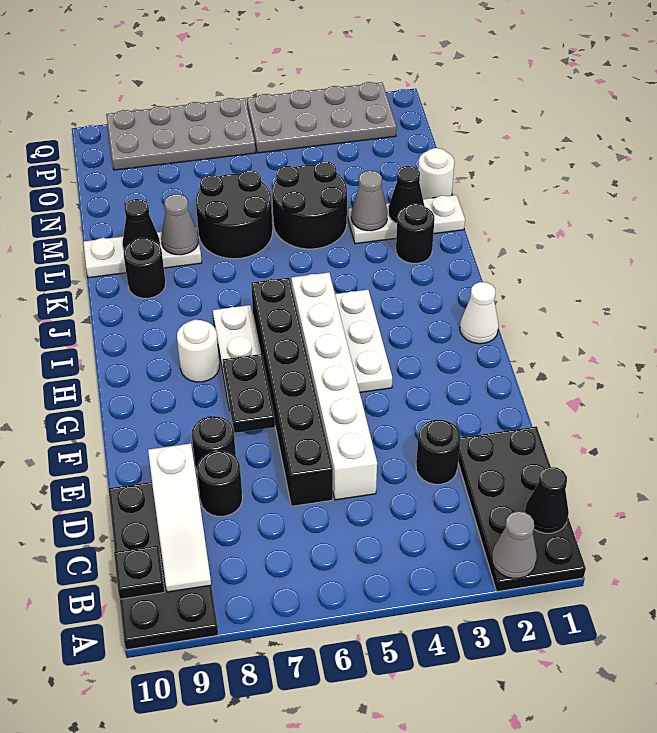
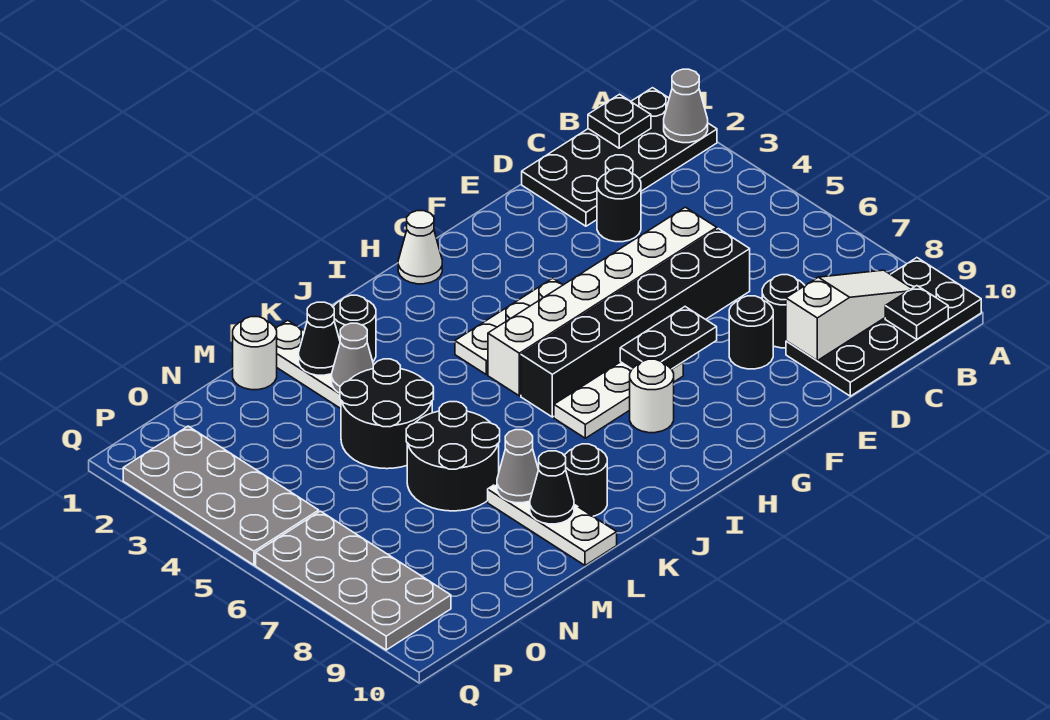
black 1x1 cone [525,467,569,533] -> black 1x1 plate [588,94,651,148]

